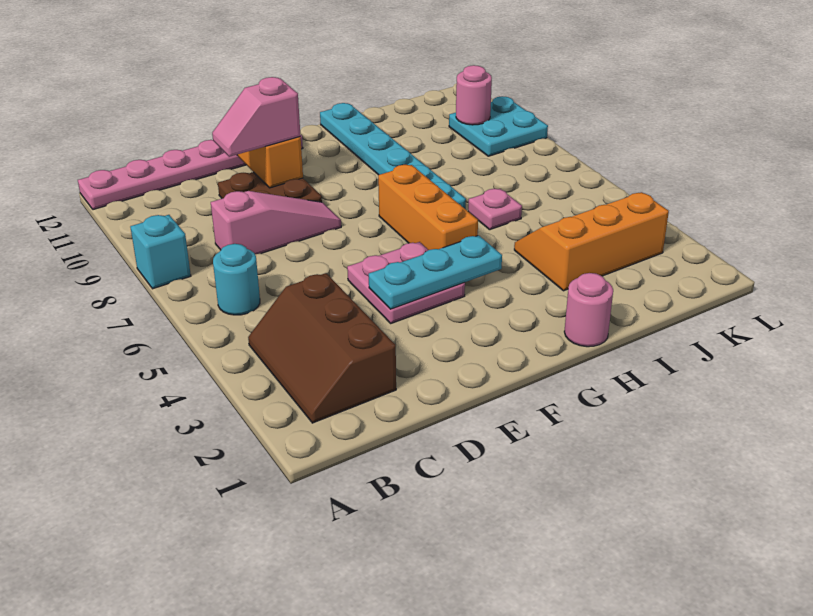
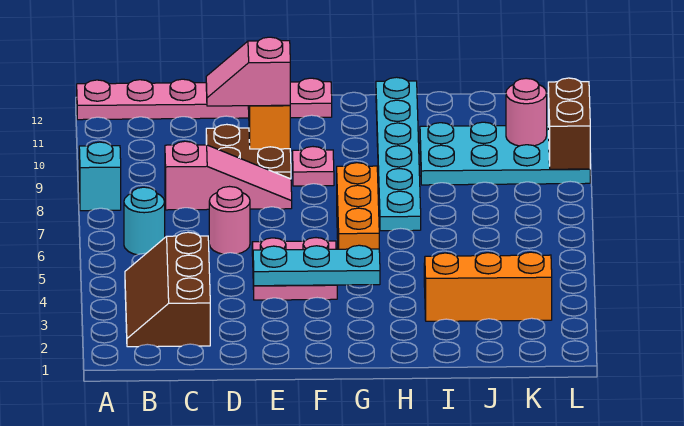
pink 1x1 round brick [564,273,613,347] -> pink 1x1 round brick moved to [209,187,250,254]
pink 1x1 plate [468,189,522,230] -> pink 1x1 plate moved to [292,147,334,186]
cyan 2x2 plate [449,96,548,156] -> cyan 2x4 plate [420,122,590,185]
none -> brown 1x2 brick [548,78,590,169]

